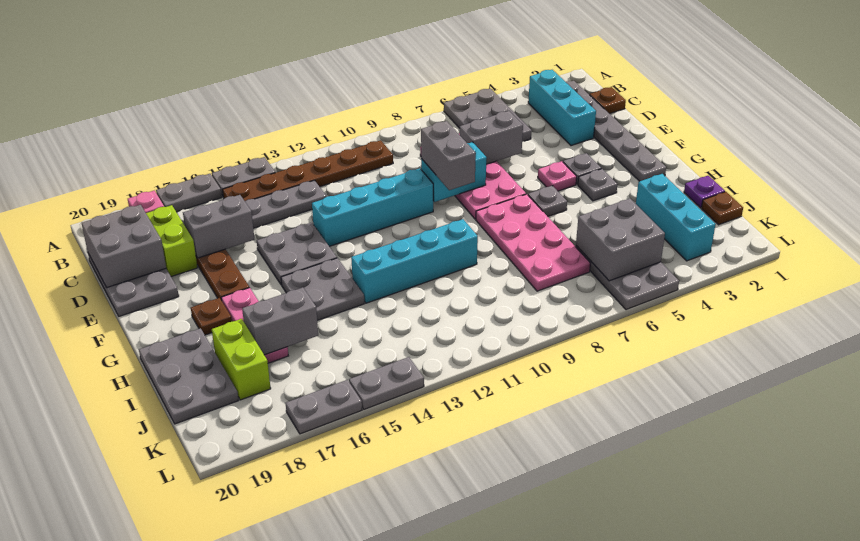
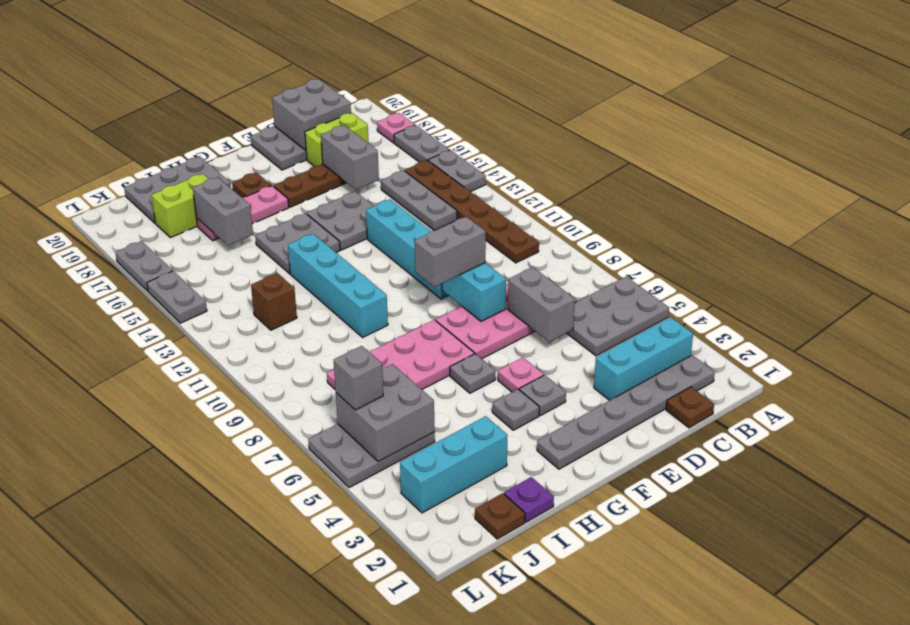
none -> brown 1x1 brick [251,273,297,330]
none -> grey 1x1 brick [334,346,383,410]

